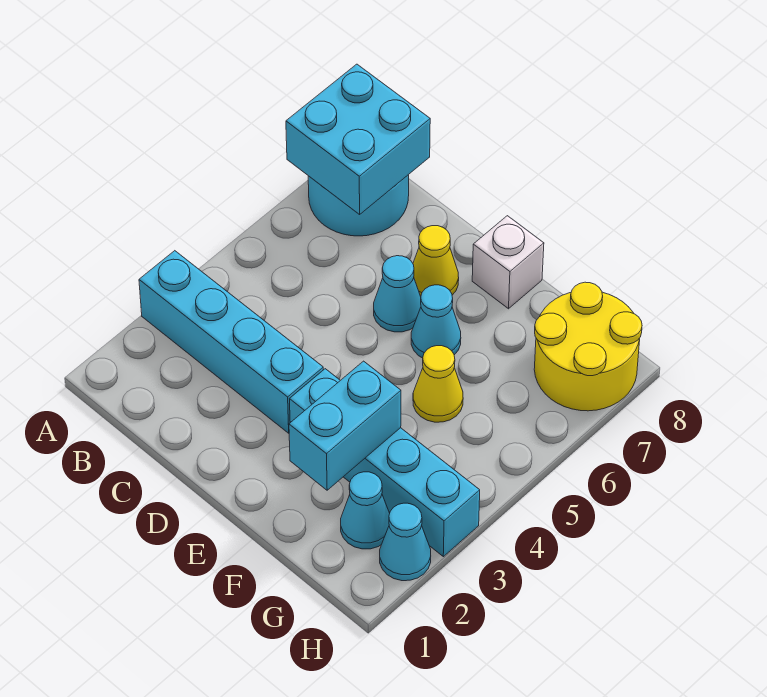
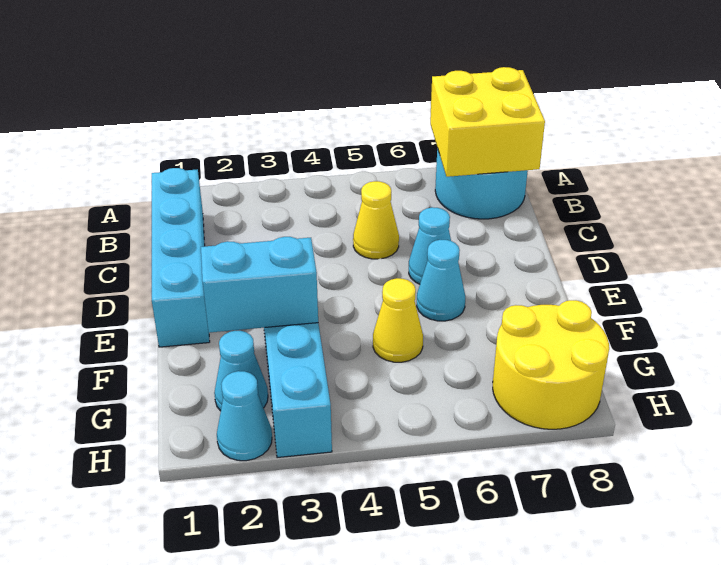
cyan 1x4 brick [139,251,323,433] -> cyan 1x4 brick moved to [152,168,210,347]
cyan 2x2 brick [286,64,430,214] -> yellow 2x2 brick [430,67,545,177]
yellow 1x1 cone [413,226,459,297] -> yellow 1x1 cone moved to [353,181,399,259]
white 1x1 brick [472,216,544,309] -> none

